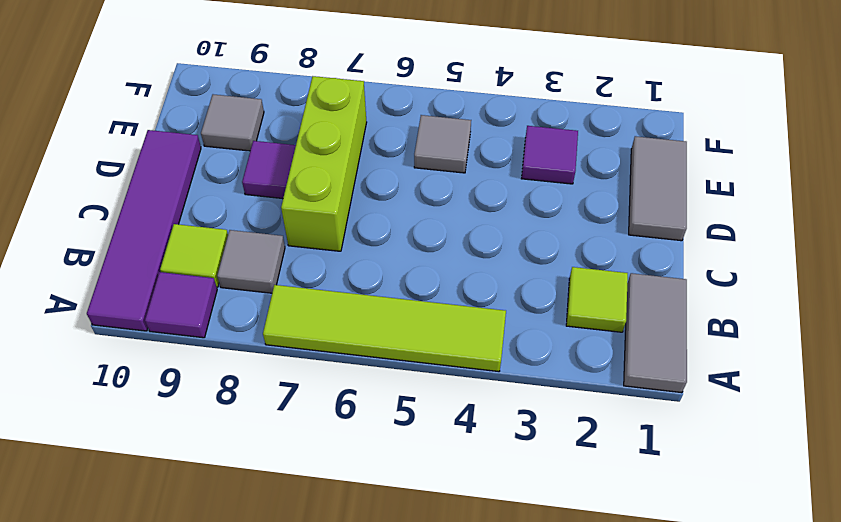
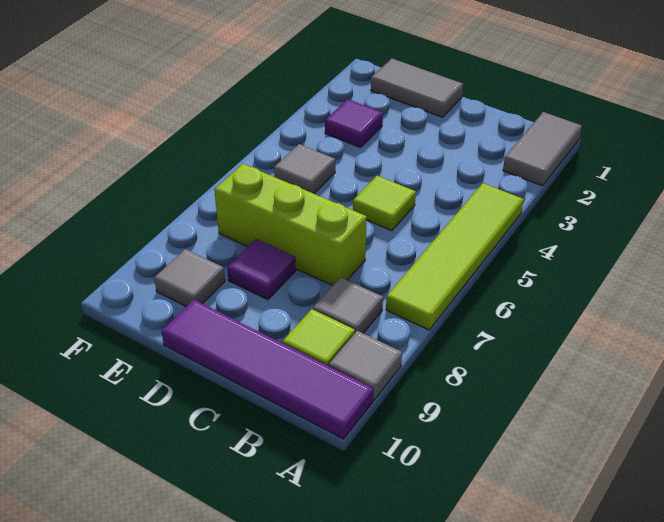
grey 1x2 tile [624,273,687,393] -> grey 1x2 tile turned to [503,112,582,186]
purple 1x1 tile [145,272,217,338] -> grey 1x1 tile [329,331,402,400]
lime 1x1 tile [566,267,628,332] -> lime 1x1 tile moved to [353,176,416,231]

